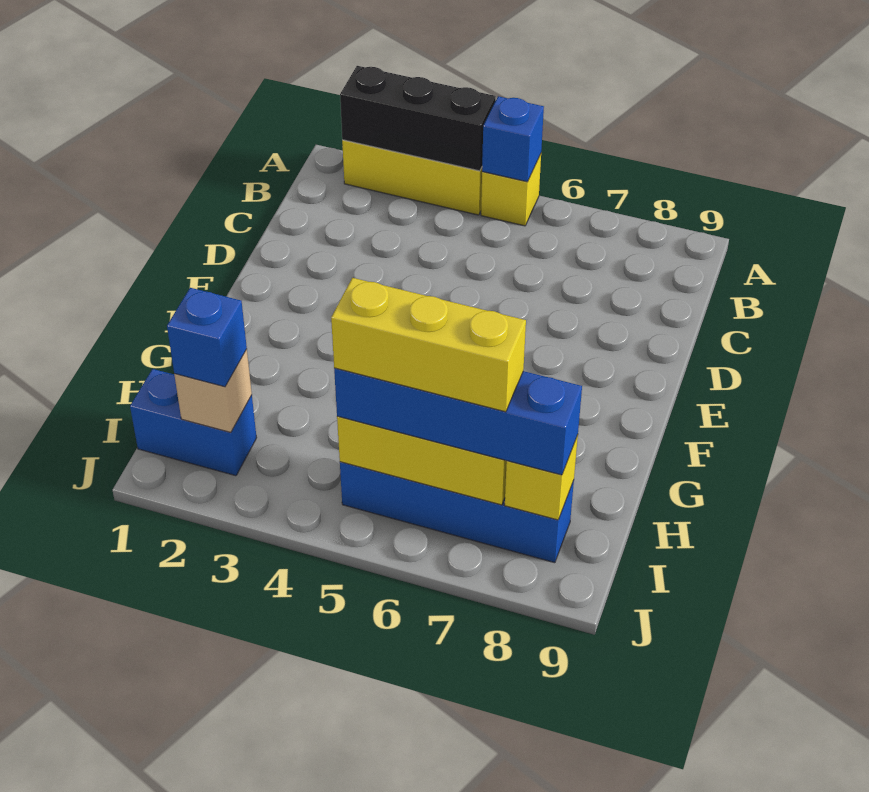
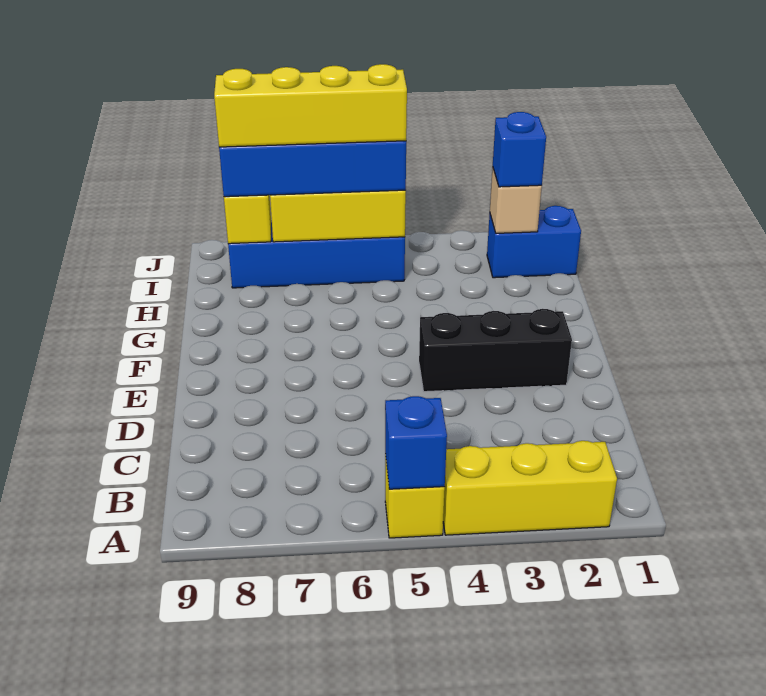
black 1x3 brick [340,66,496,171] -> black 1x3 brick moved to [419,309,572,392]
yellow 1x3 brick [331,278,526,412] -> yellow 1x4 brick [214,64,407,147]

